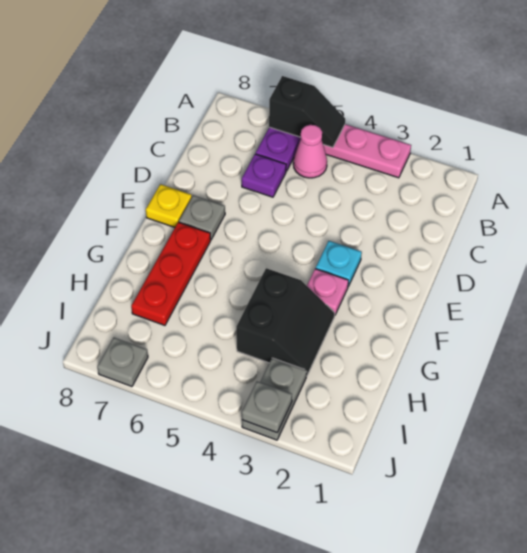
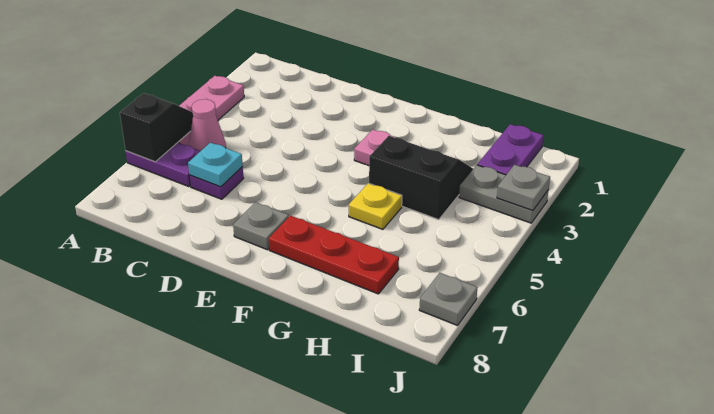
cyan 1x1 plate [316,241,362,286] -> cyan 1x1 plate moved to [188,143,243,187]
yellow 1x1 plate [146,184,192,227] -> yellow 1x1 plate moved to [349,183,402,229]
none -> purple 1x2 plate [478,124,544,175]

